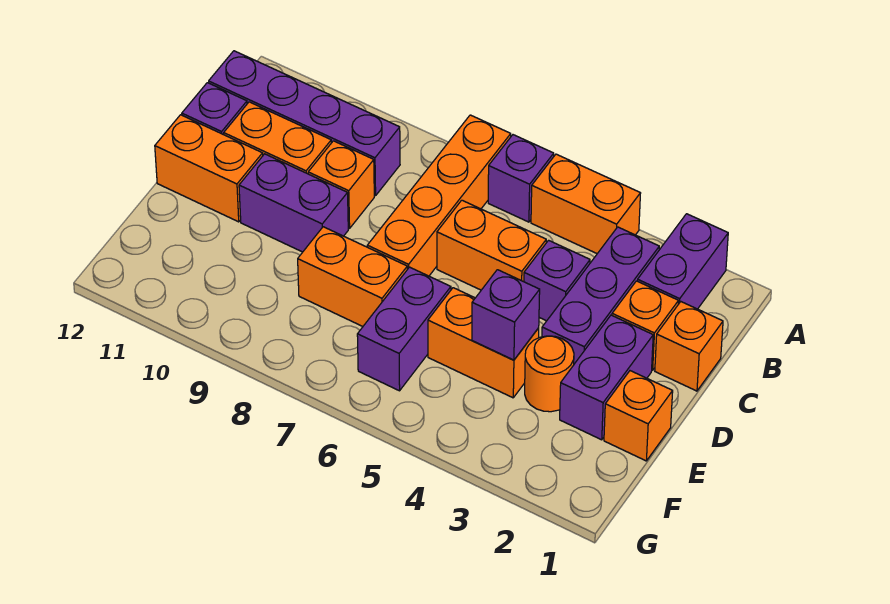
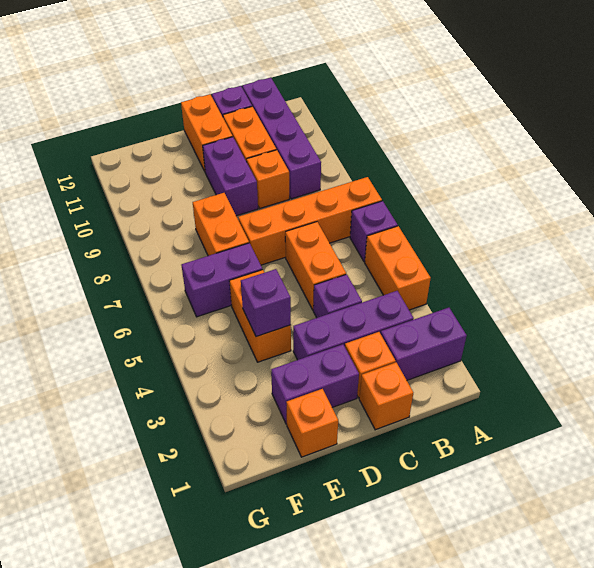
orange 1x1 round brick [525,336,574,412] -> none

